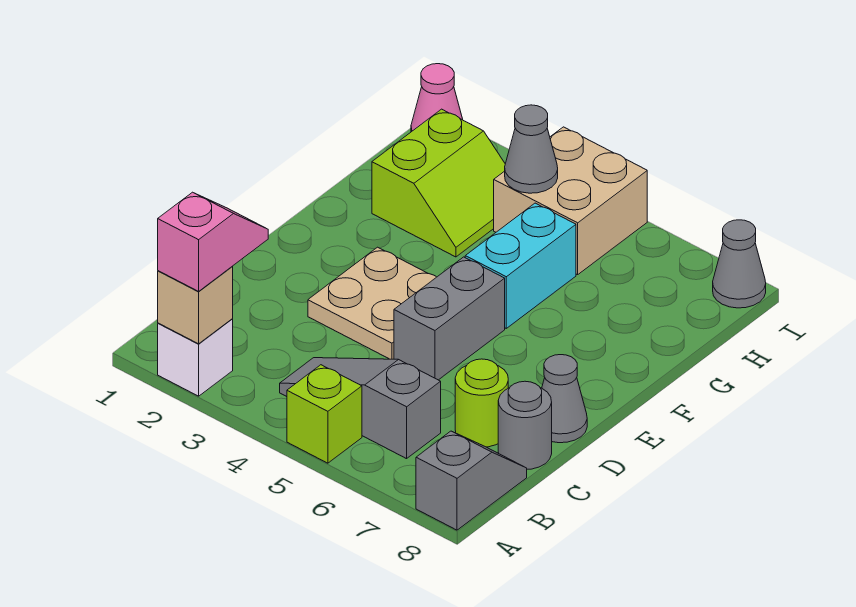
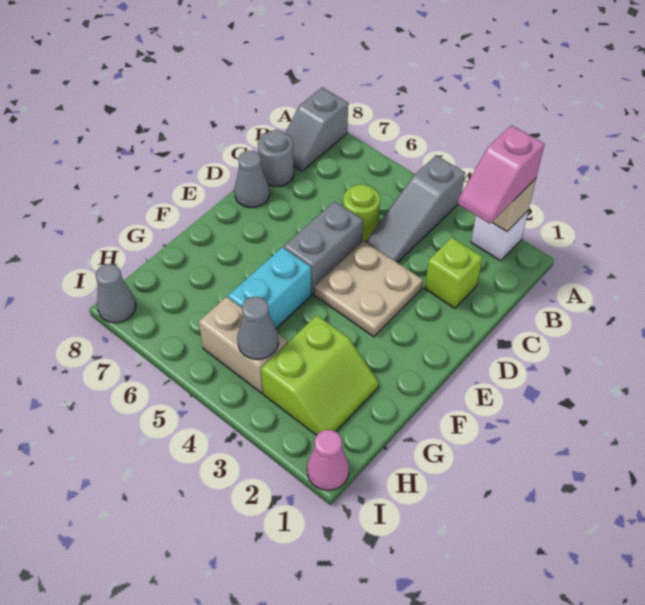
lime 1x1 brick [287,365,362,463] -> lime 1x1 brick moved to [425,238,483,308]
grey 1x3 slope [280,358,441,459] -> grey 1x3 slope turned to [366,155,465,263]
lime 1x1 round brick [455,359,508,447] -> lime 1x1 round brick moved to [343,185,380,242]
lime 2x2 slope [372,109,505,257] -> lime 2x2 slope turned to [261,315,379,435]
tan 2x2 brick [494,127,647,275] -> tan 1x2 brick [199,297,287,393]

